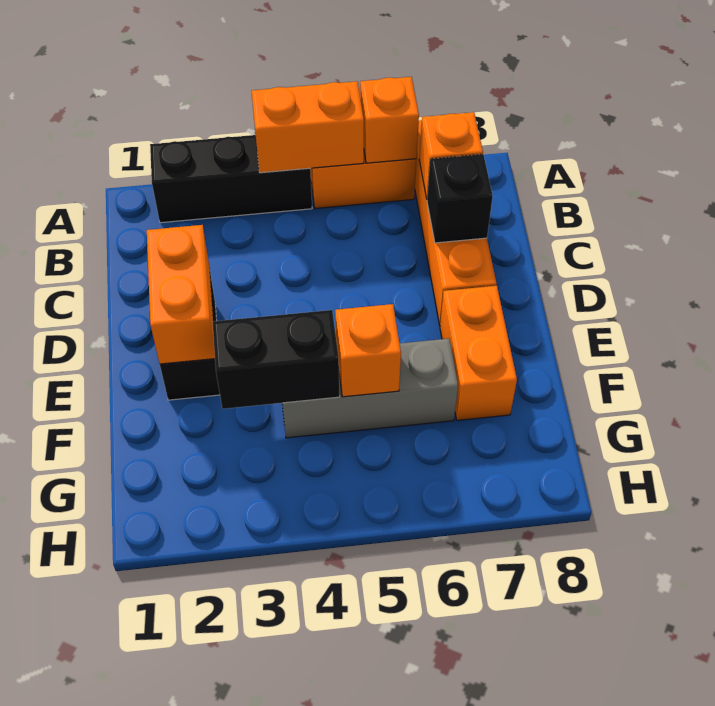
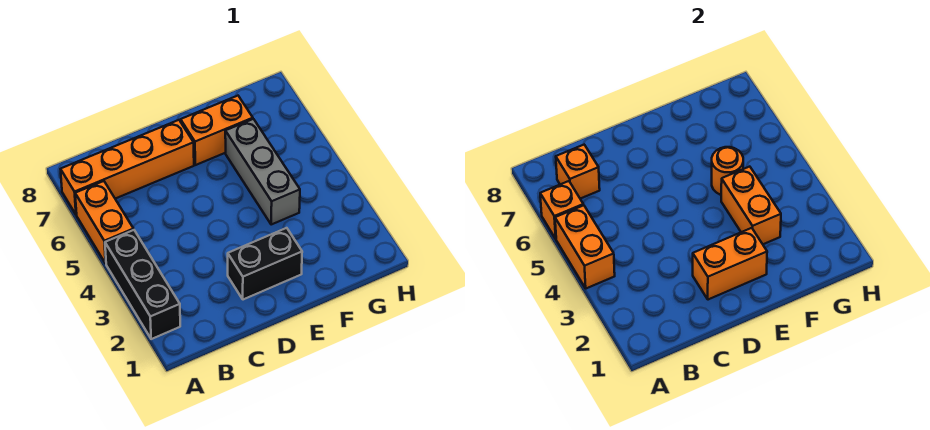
black 1x1 brick [427,154,493,243] -> none
black 1x2 brick [213,310,340,409] -> orange 1x2 brick [721,167,781,244]
orange 1x1 brick [335,304,401,397] -> orange 1x1 round brick [712,147,743,195]

